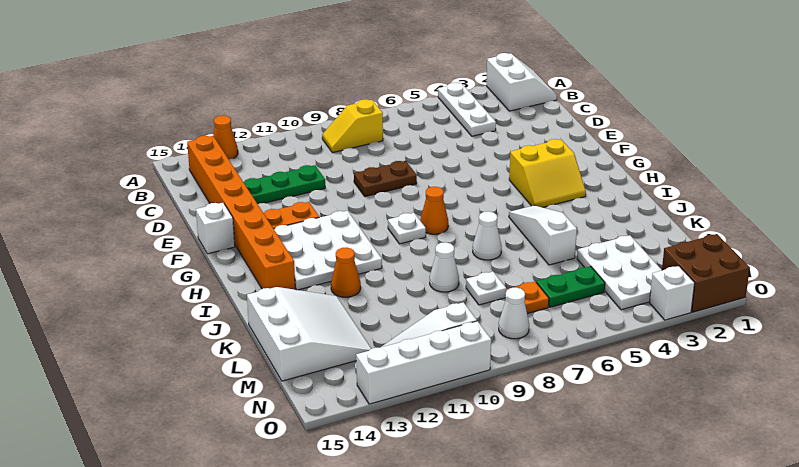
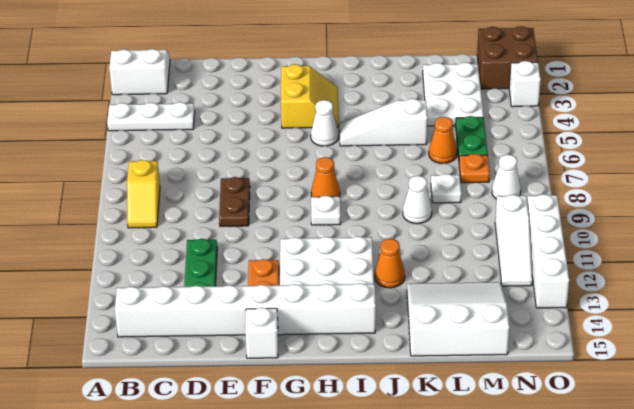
orange 1x1 cone [213,115,238,159] -> orange 1x1 cone moved to [429,117,457,163]
orange 1x8 brick [187,136,295,290] -> white 1x8 brick [115,283,376,337]
white 1x1 cone [473,211,502,260] -> white 1x1 cone moved to [311,100,339,146]
white 2x3 plate [577,235,662,310] -> white 2x3 plate turned to [423,62,484,126]

